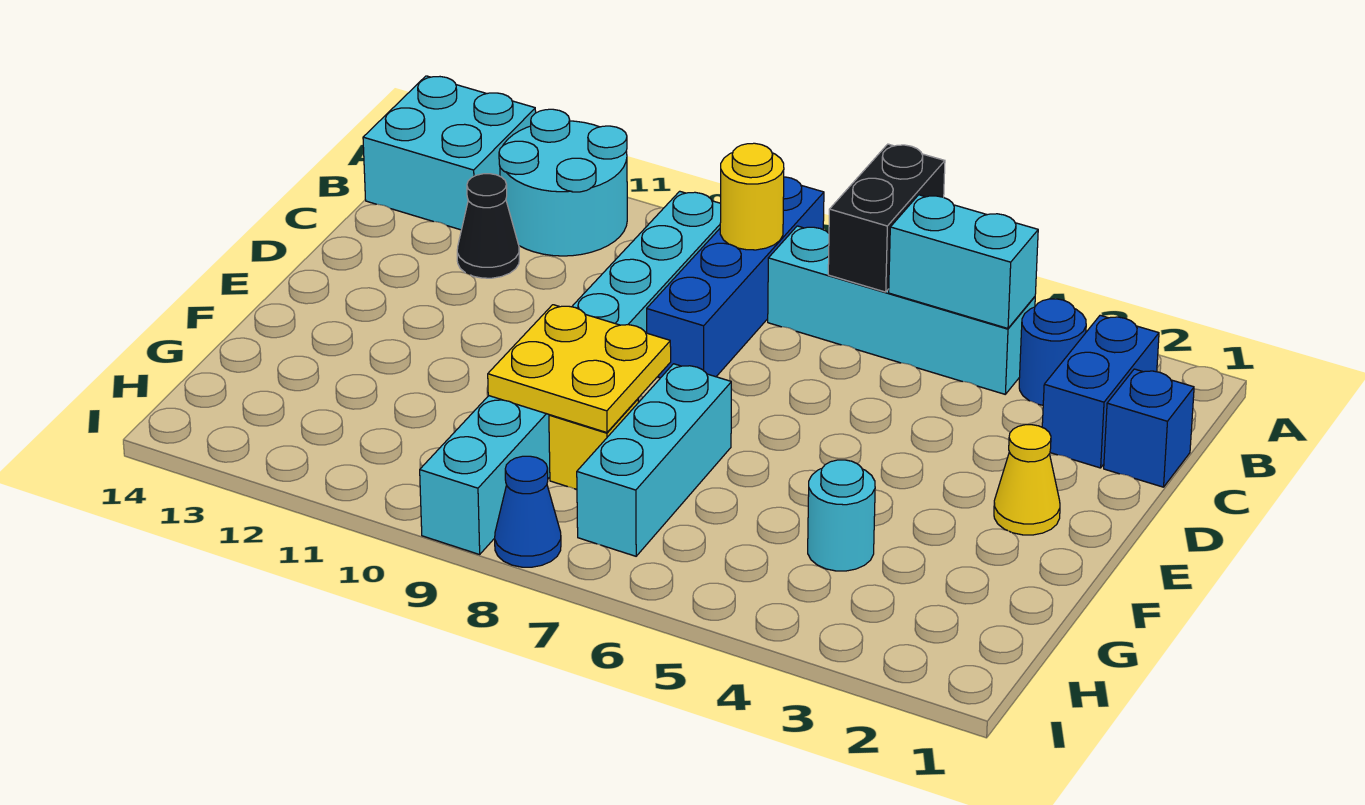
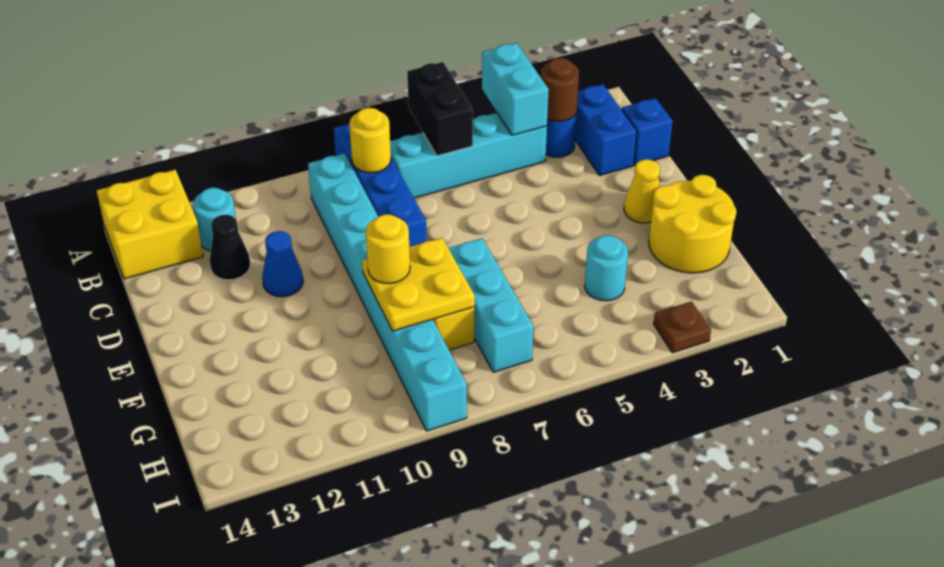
cyan 2x2 round brick [499,109,627,256] -> cyan 1x1 round brick [193,188,236,251]
cyan 2x2 brick [363,76,536,230] -> yellow 2x2 brick [97,170,203,279]
none -> brown 1x1 round brick [541,58,579,122]
cyan 1x2 brick [889,195,1038,328] -> cyan 1x2 brick turned to [482,43,549,135]
none -> yellow 2x2 round brick [649,175,736,273]
none -> yellow 1x1 round brick [366,214,410,284]
none -> brown 1x1 plate [654,301,711,353]
blue 1x1 cone [495,456,561,567] -> blue 1x1 cone moved to [262,231,303,297]

